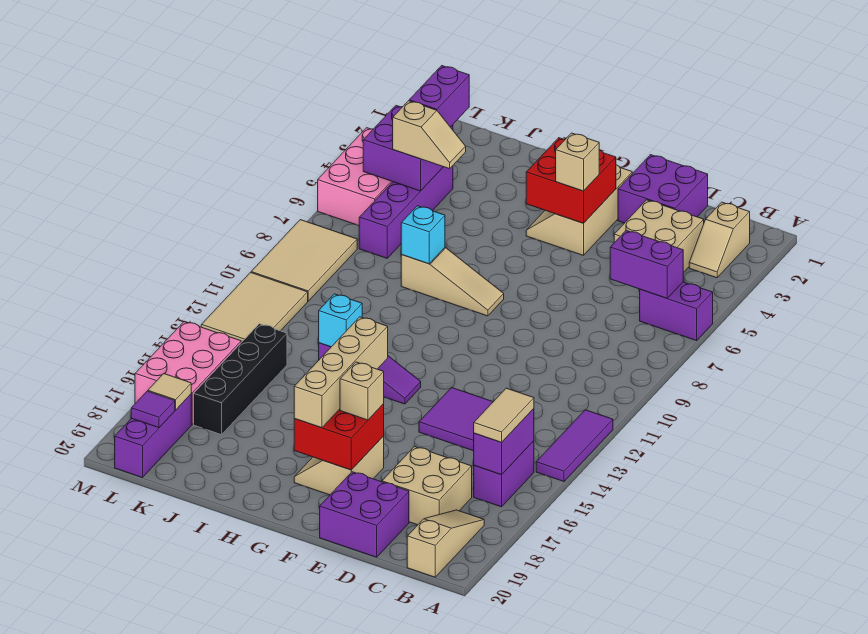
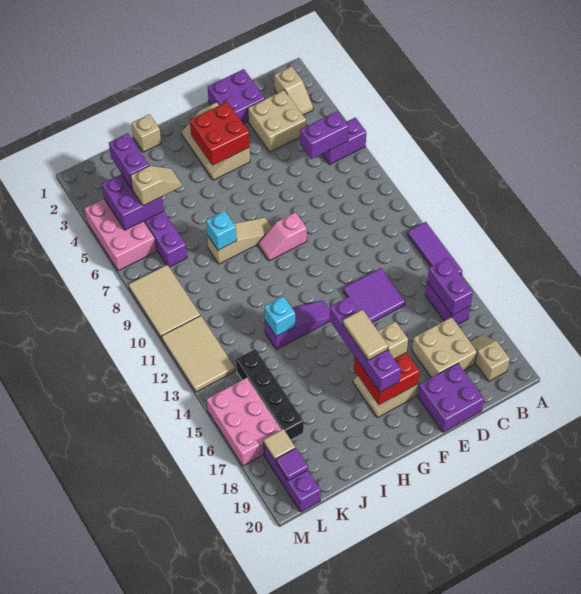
tan 1x2 tile [474,388,534,442] -> tan 1x2 tile moved to [343,310,388,360]
tan 1x3 slope [407,510,484,577] -> tan 1x2 slope [470,335,510,381]
tan 1x1 brick [556,133,599,191] -> tan 1x1 brick moved to [132,114,161,152]
none -> pink 1x2 slope [258,212,307,261]
tan 1x4 brick [294,317,388,428] -> purple 1x4 brick [330,296,401,392]

